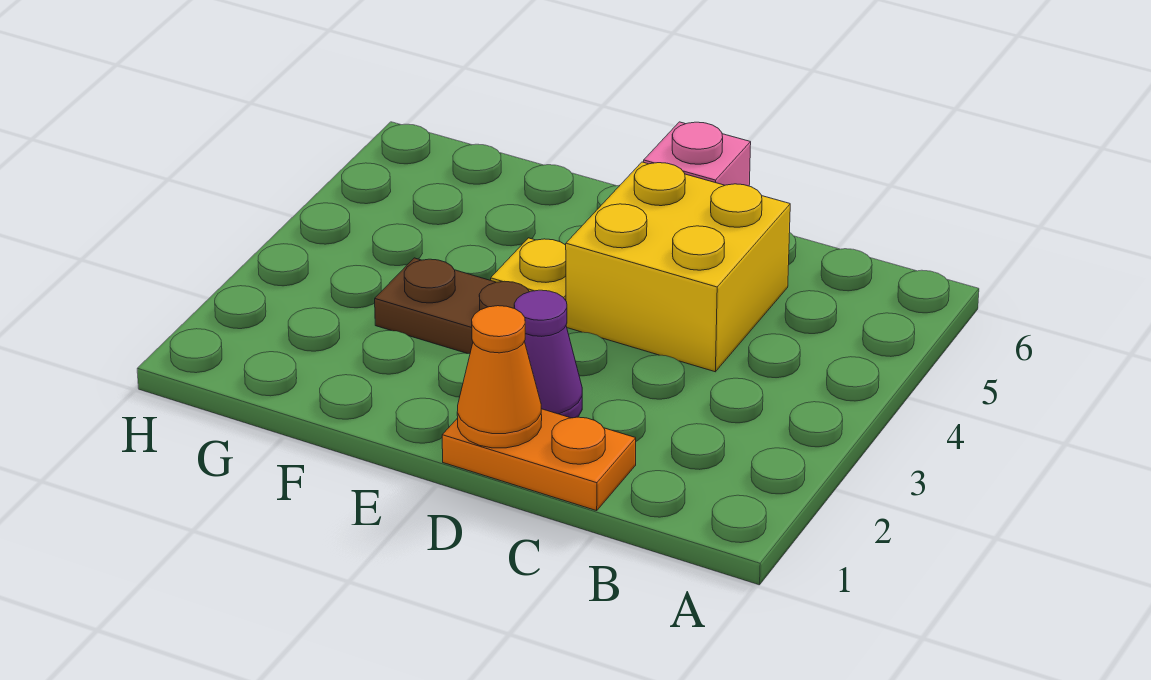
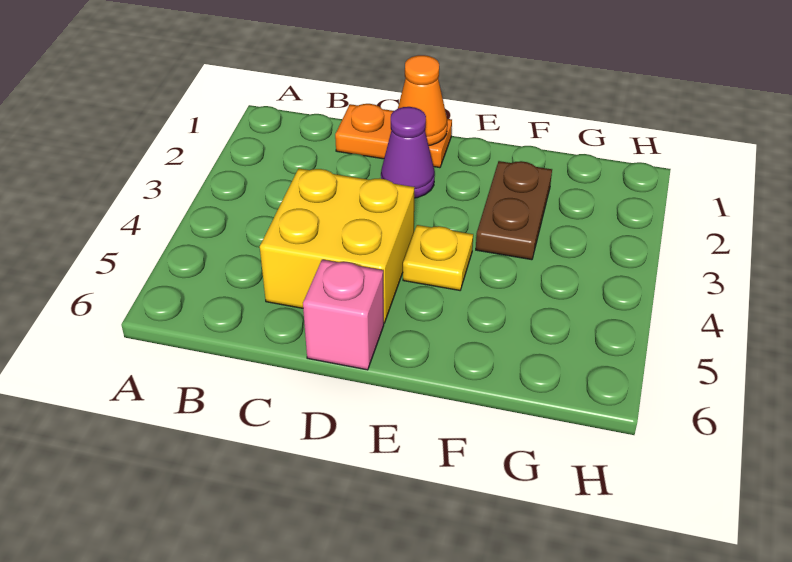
brown 1x2 plate [375,258,529,354] -> brown 1x2 plate turned to [476,161,552,260]

